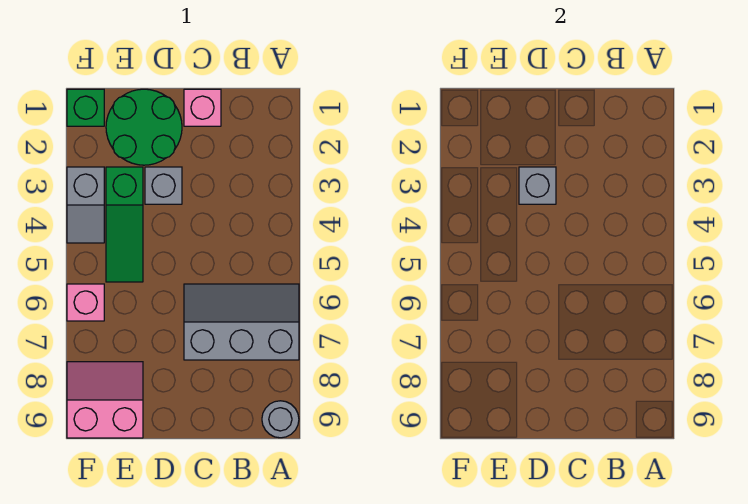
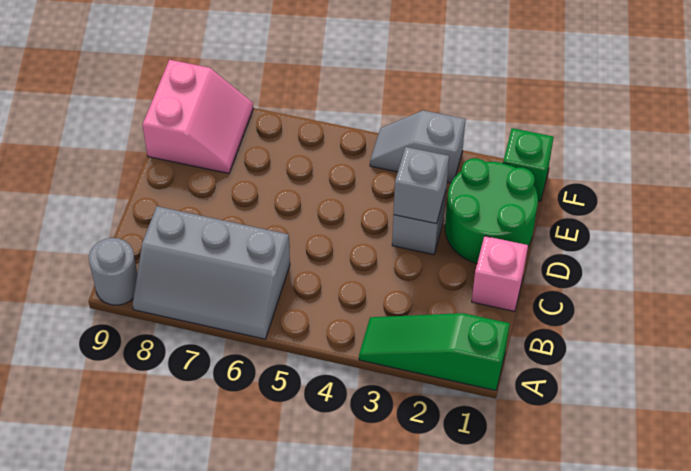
grey 2x3 slope [184,284,299,360] -> grey 2x3 slope turned to [133,206,290,339]
green 1x3 slope [106,167,143,282] -> green 1x3 slope moved to [359,313,510,391]
pink 1x1 brick [67,284,104,321] -> none

